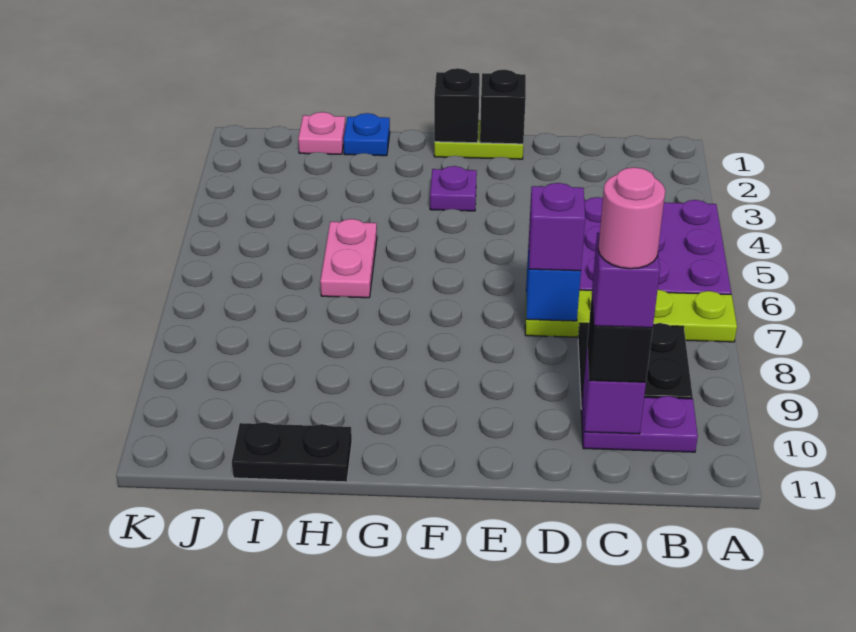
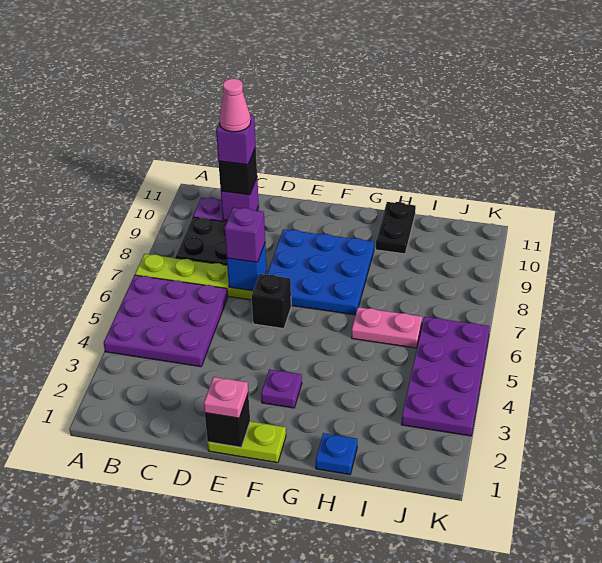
pink 1x1 round brick [598,167,665,269] -> pink 1x1 cone [219,79,251,132]
none -> blue 3x3 plate [267,229,374,315]
black 1x1 brick [434,68,480,143] -> black 1x1 brick moved to [252,274,291,329]
pink 1x2 plate [320,219,377,298] -> pink 1x2 plate turned to [352,307,422,348]
black 1x2 plate [232,422,352,482] -> black 1x2 plate turned to [376,202,416,254]
pink 1x1 plate [298,112,346,154] -> pink 1x1 plate moved to [204,377,248,418]
none -> purple 2x4 plate [402,317,490,436]

